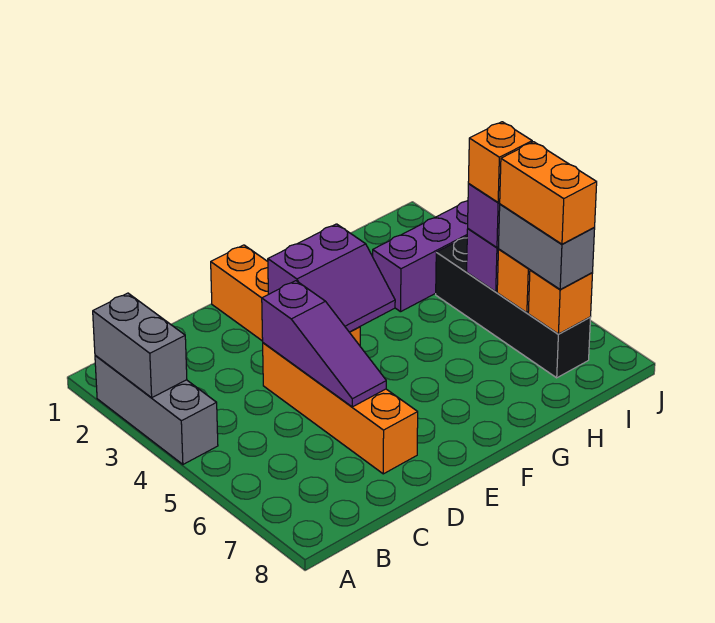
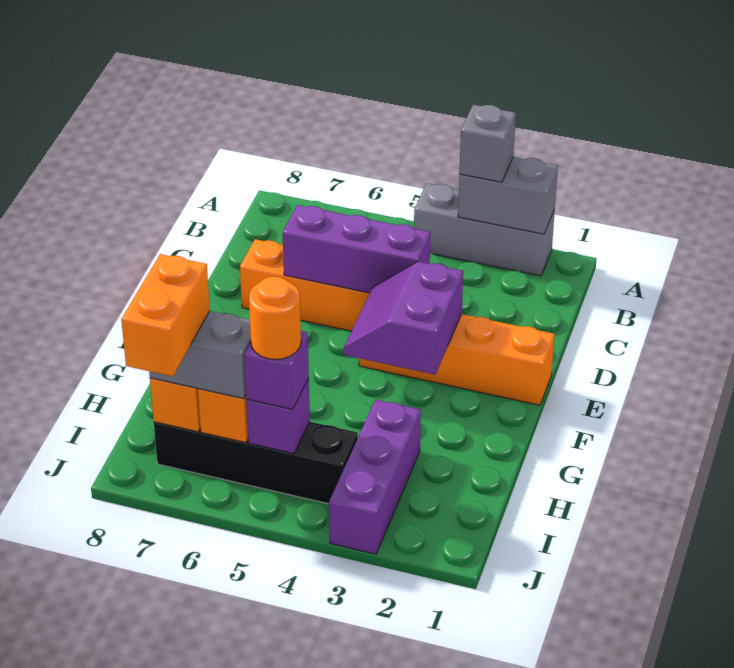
none -> grey 1x1 brick [459,105,516,182]
purple 1x3 slope [262,281,386,407] -> purple 1x3 brick [283,205,430,293]
orange 1x1 brick [468,122,532,203] -> orange 1x1 round brick [249,277,301,359]
orange 1x2 brick [500,142,597,244] -> orange 1x2 brick turned to [121,254,210,376]

